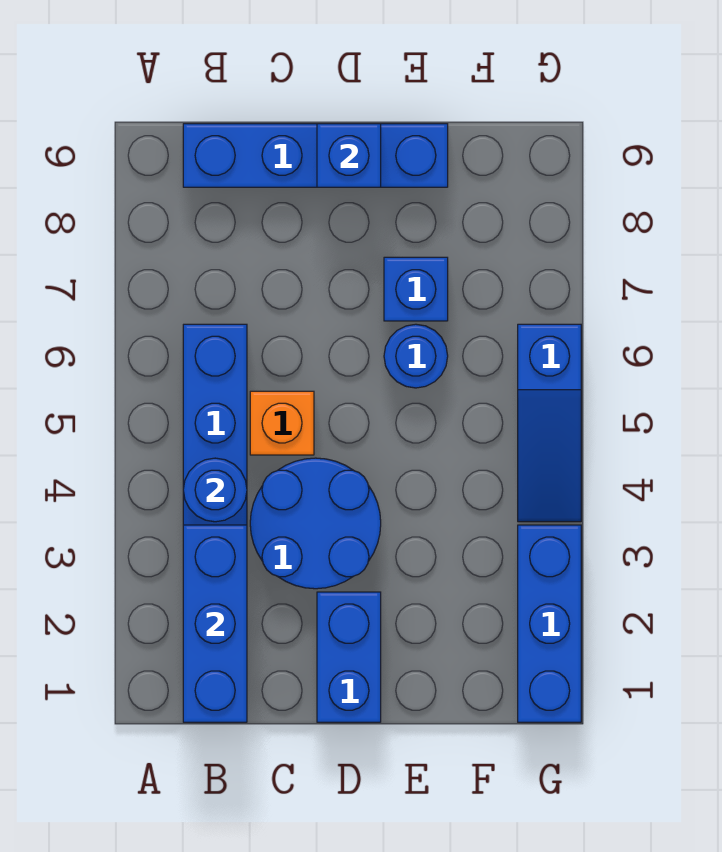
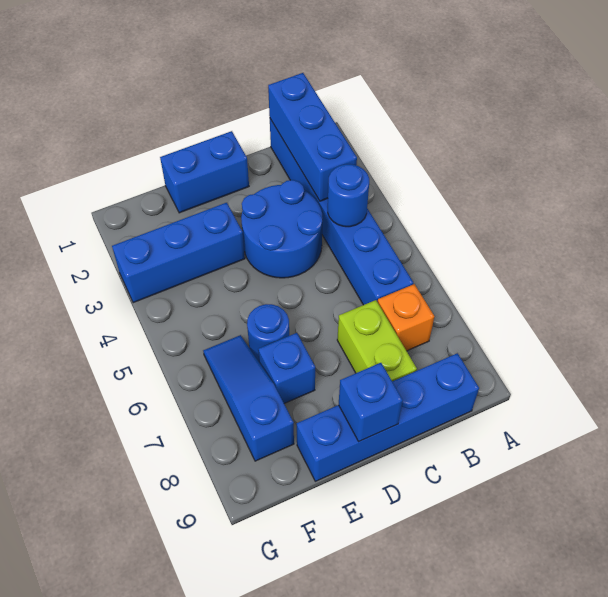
orange 1x1 brick [250,391,314,455] -> orange 1x1 brick moved to [378,284,434,351]
none -> lime 1x2 brick [337,300,417,381]
blue 1x2 brick [317,592,381,722] -> blue 1x2 brick turned to [160,131,249,213]
blue 1x3 brick [518,525,581,722] -> blue 1x3 brick turned to [112,203,245,303]
blue 1x3 slope [518,324,581,522] -> blue 1x3 slope moved to [203,335,294,461]

